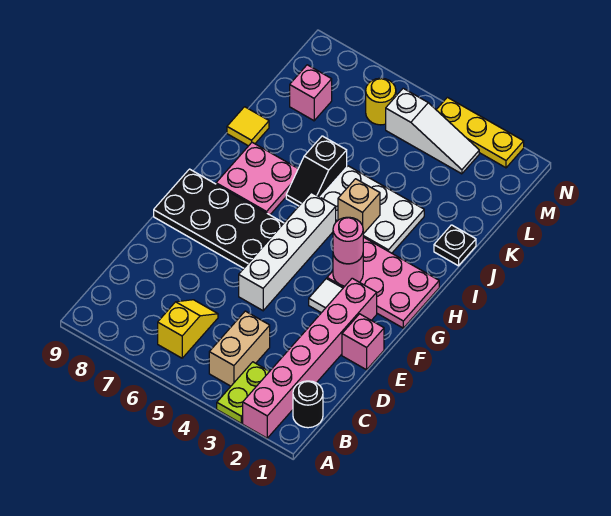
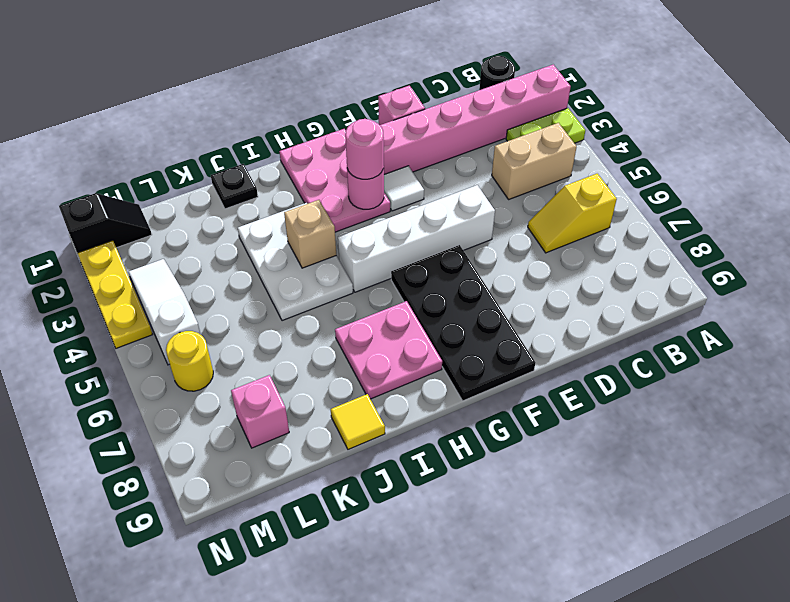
black 1x2 slope [286,136,347,206] -> black 1x2 slope moved to [59,193,152,253]

